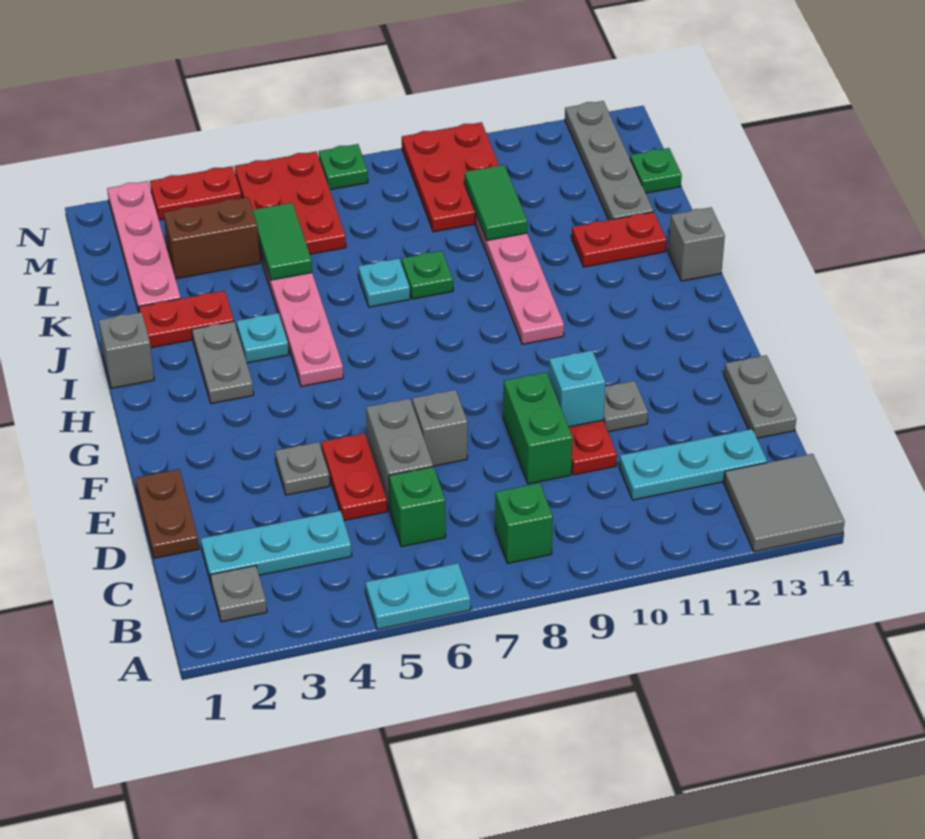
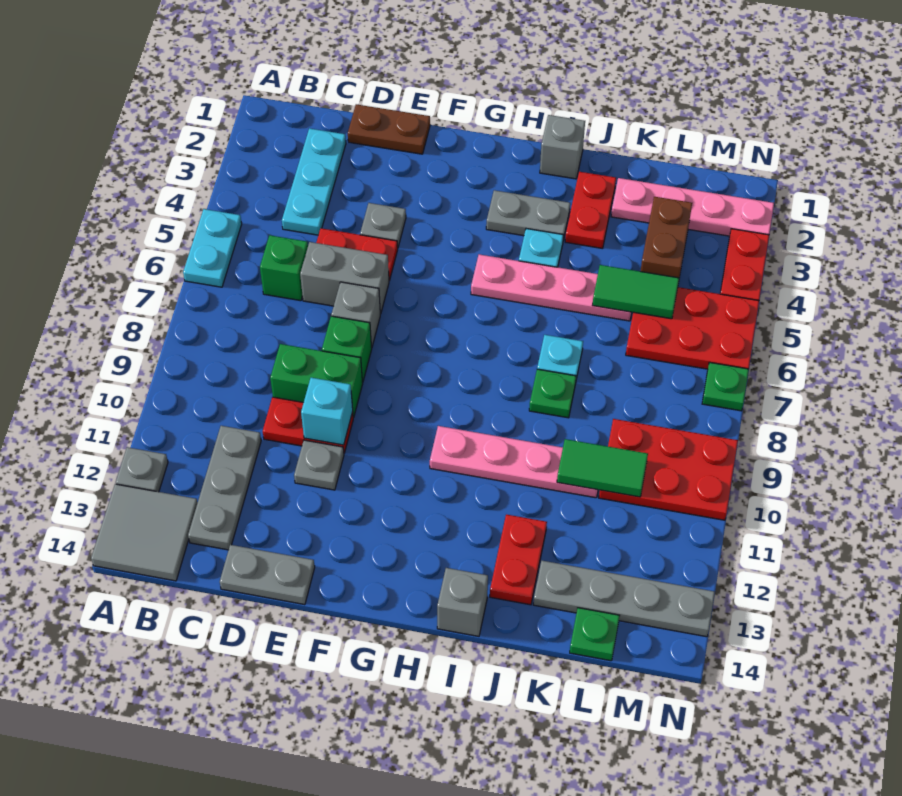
grey 1x1 plate [210,566,267,622] -> grey 1x1 plate moved to [116,447,168,492]
green 1x1 brick [495,483,553,563] -> green 1x1 brick moved to [322,316,372,382]
cyan 1x3 plate [619,429,767,500] -> grey 1x3 plate [188,426,261,550]

